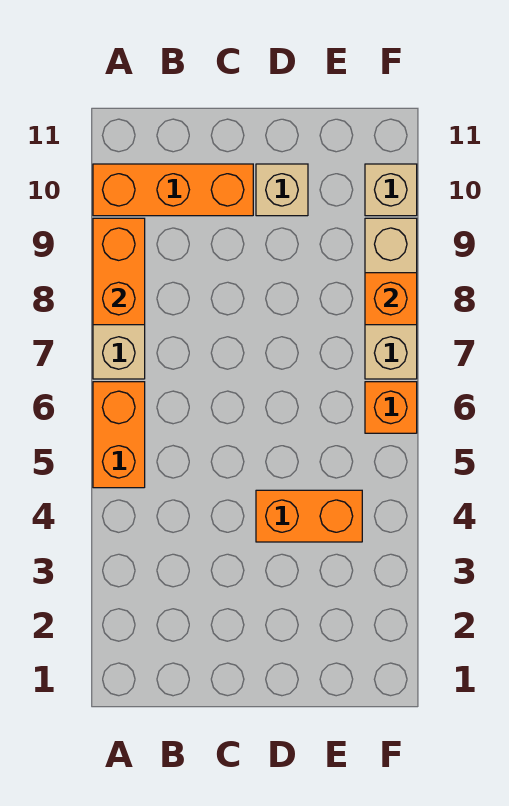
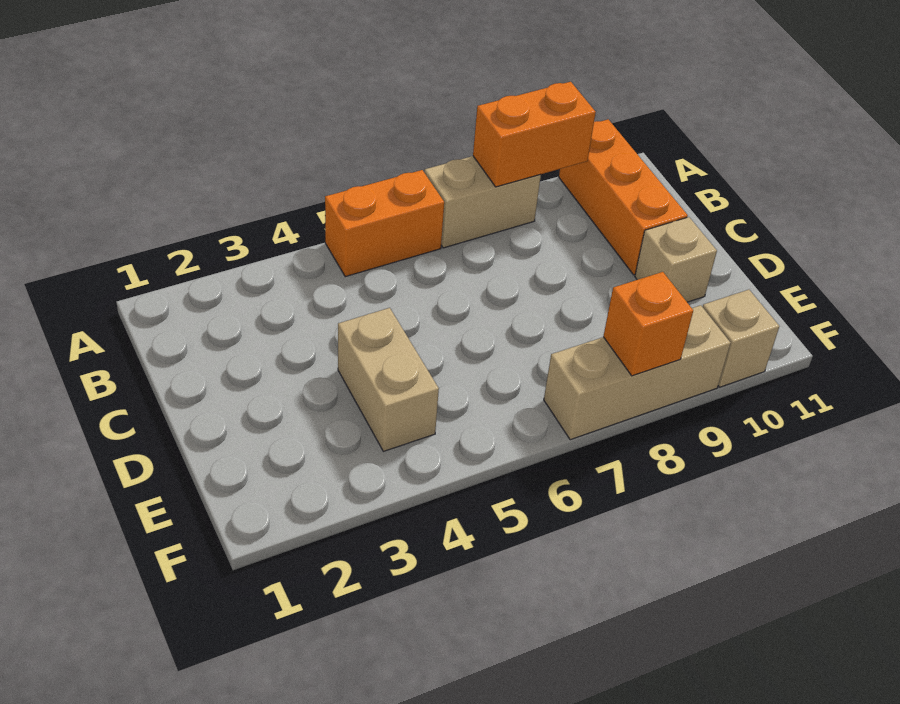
orange 1x2 brick [256,490,362,542] -> tan 1x2 brick [338,308,439,451]
orange 1x1 brick [365,382,417,433] -> none

